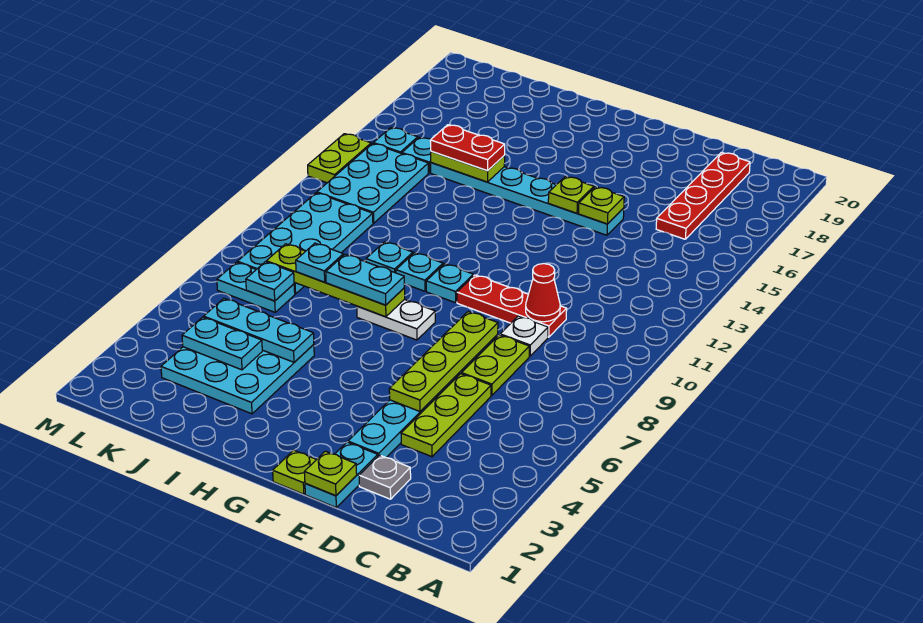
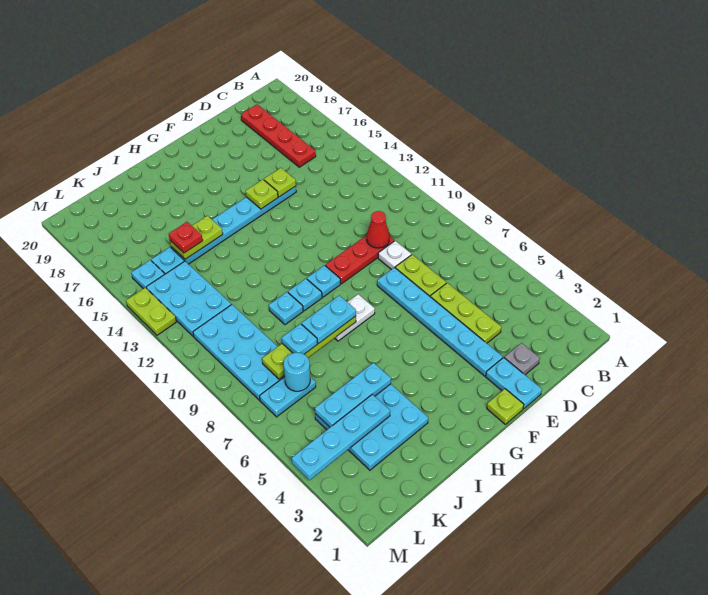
lime 1x1 plate [305,451,357,496] -> none
lime 1x4 plate [389,312,498,411] -> none
red 1x2 plate [430,125,505,171] -> red 1x1 plate [169,222,203,253]
cyan 1x2 plate [182,317,262,370] -> cyan 1x4 plate [292,394,390,480]
cyan 1x1 plate [246,262,294,301] -> cyan 1x1 round brick [284,352,310,391]

